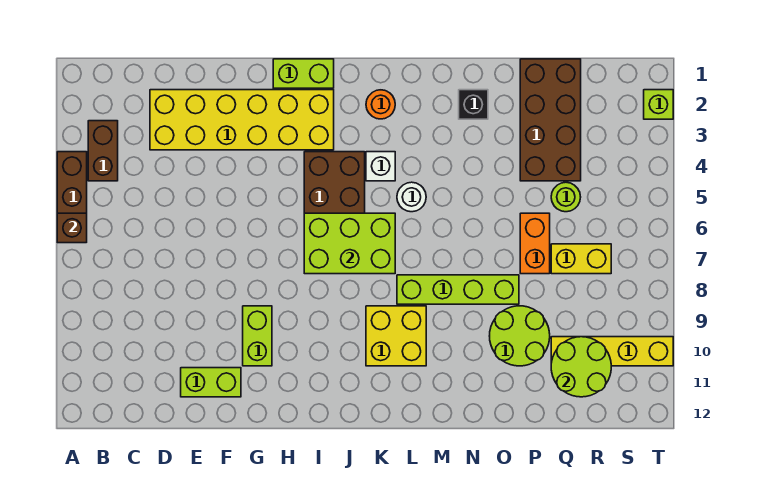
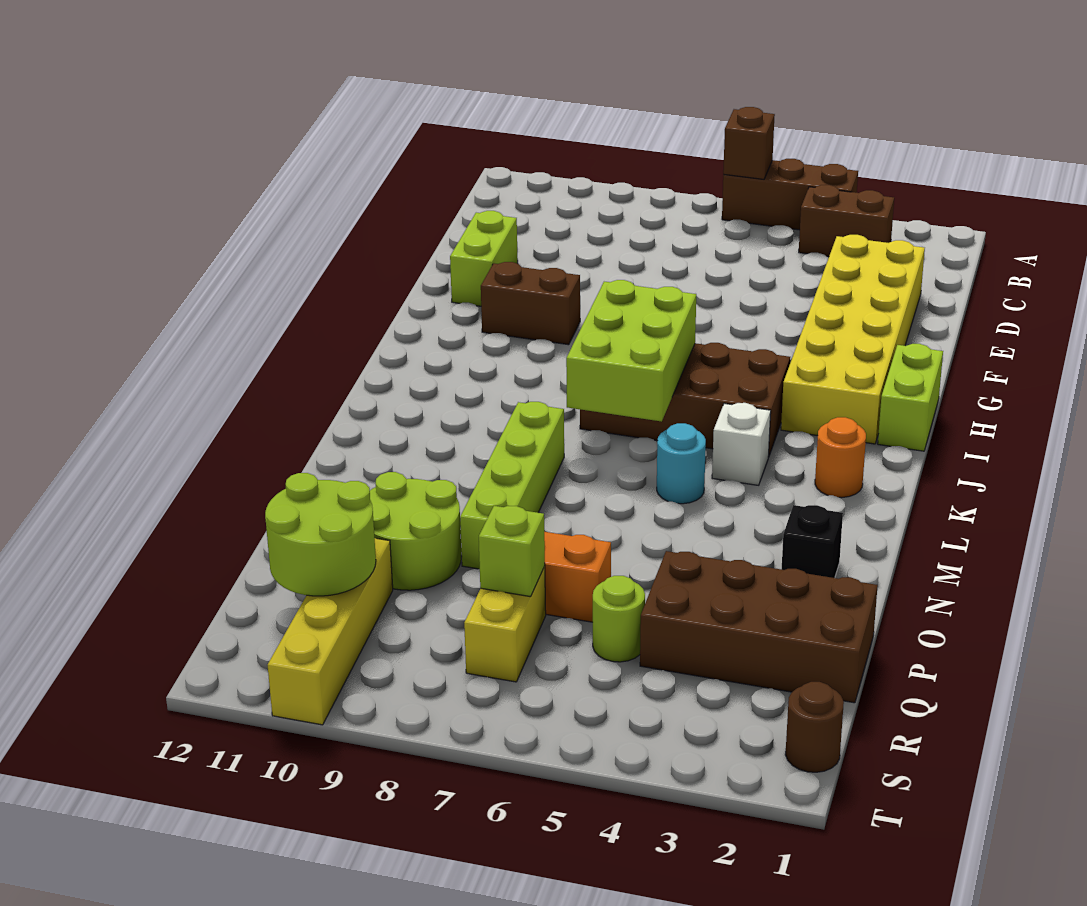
lime 1x2 brick [243,306,272,366] -> brown 1x2 brick [481,262,580,345]
yellow 2x2 brick [366,306,426,366] -> none
white 1x1 round brick [397,182,426,212] -> cyan 1x1 round brick [657,423,706,504]
none -> brown 1x1 round brick [785,682,844,772]
lime 1x1 brick [644,90,673,119] -> lime 1x1 brick moved to [479,506,545,597]

